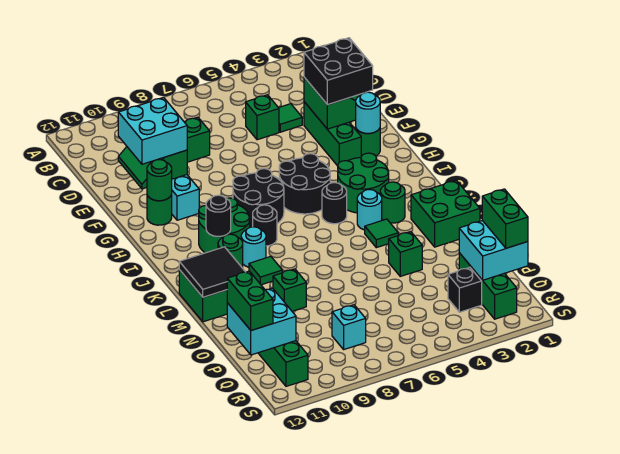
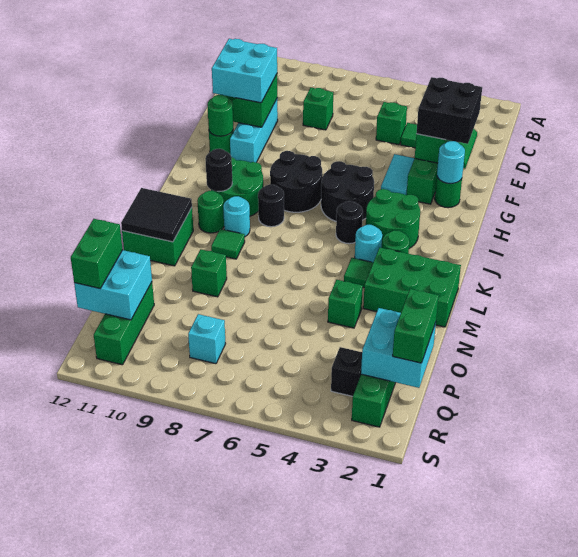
none -> cyan 1x2 tile [381,154,415,195]
green 2x2 brick [411,180,480,247] -> green 2x3 brick [363,247,461,327]

